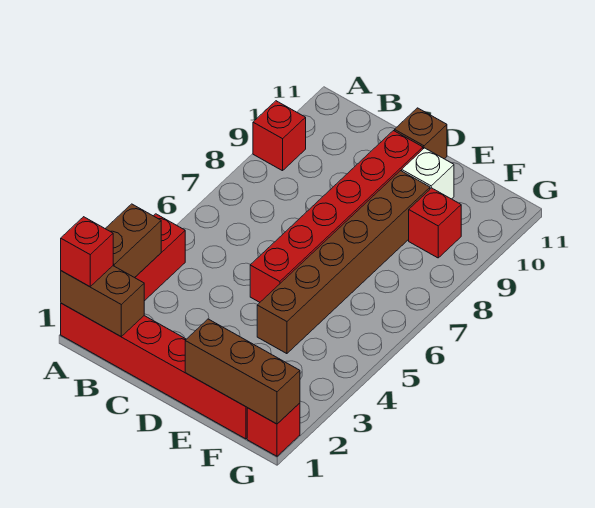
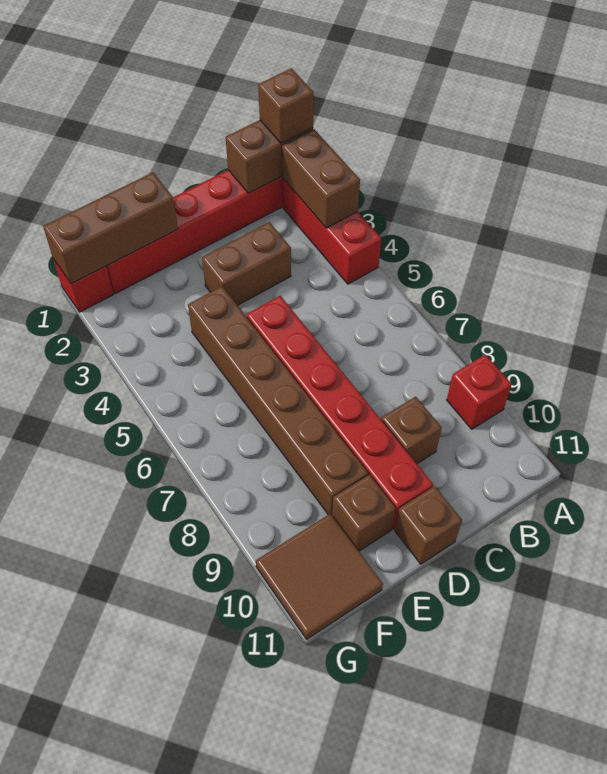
red 1x1 brick [61,217,113,287] -> brown 1x1 brick [258,68,314,143]
none -> brown 1x2 brick [202,222,291,306]
none -> brown 1x1 brick [381,397,442,464]
white 1x1 brick [402,148,454,199] -> brown 1x1 brick [332,475,396,551]
red 1x1 brick [409,188,461,258] -> none
none -> brown 2x2 tile [256,514,383,639]

